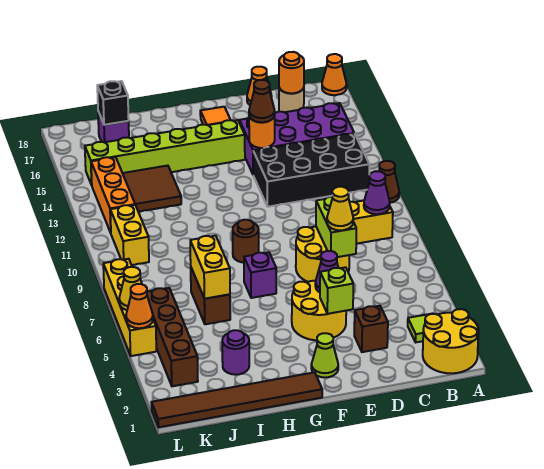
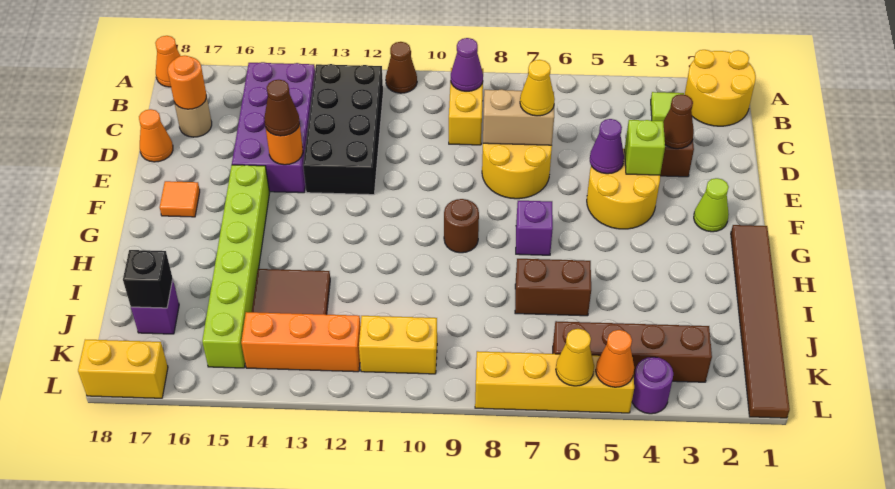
none -> brown 1x1 cone [663,94,694,149]
lime 1x2 brick [316,197,356,257] -> tan 1x2 brick [483,89,554,145]
purple 1x1 round brick [222,330,249,375] -> purple 1x1 round brick moved to [632,357,673,414]
yellow 1x2 brick [190,236,230,299] -> yellow 1x2 brick moved to [78,340,168,398]

